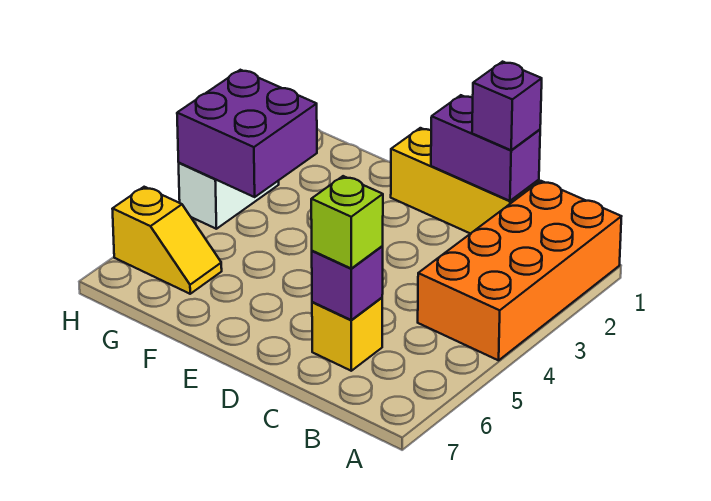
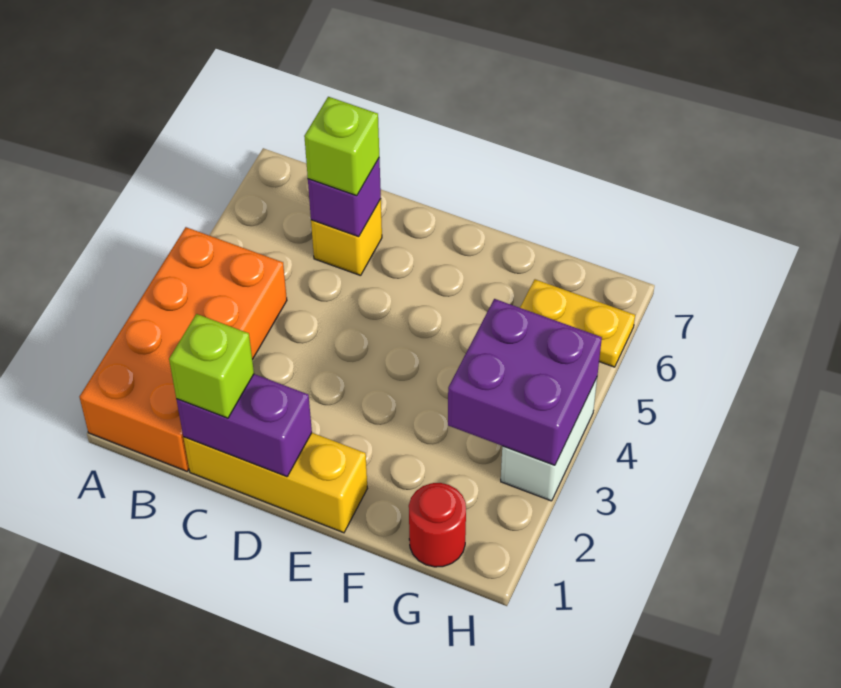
purple 1x1 brick [472,62,542,150] -> lime 1x1 brick [169,314,254,418]
none -> red 1x1 round brick [409,483,466,567]
yellow 1x2 slope [113,187,222,294] -> yellow 1x2 plate [520,279,635,367]

